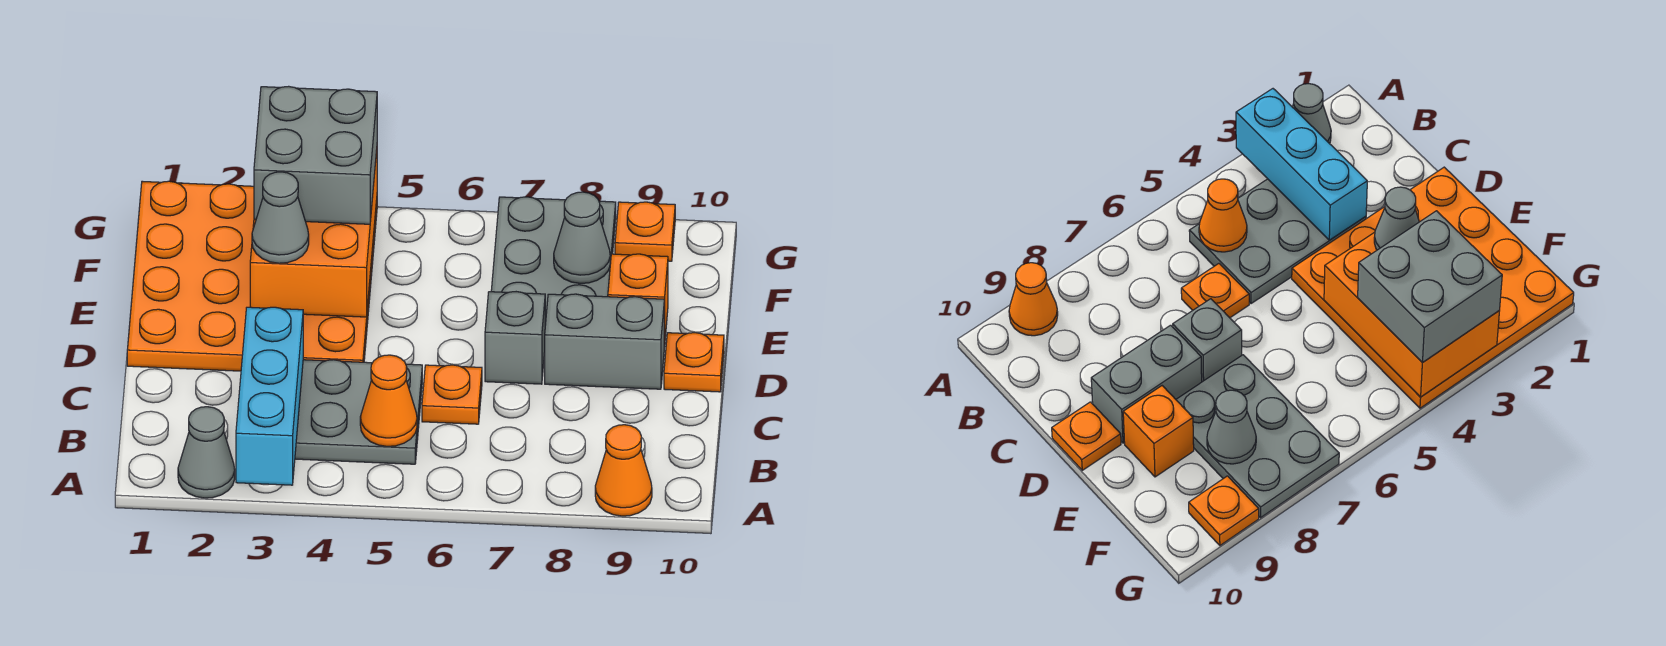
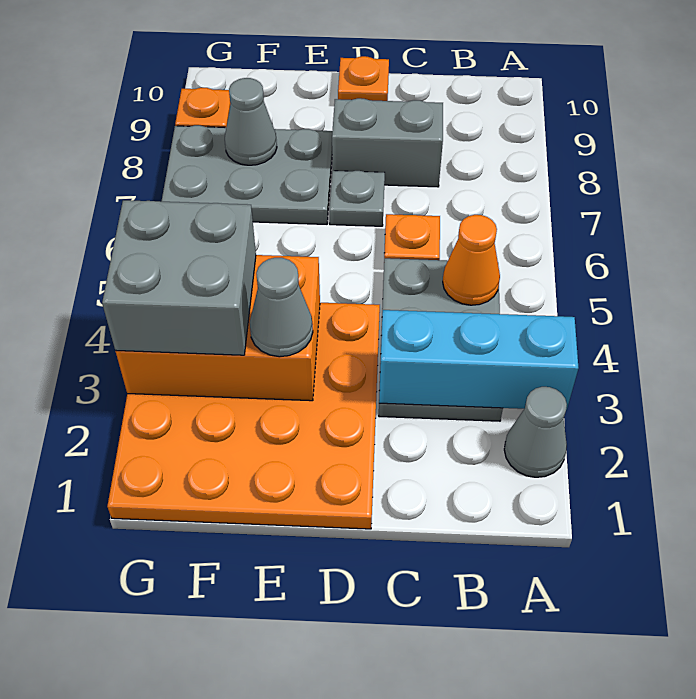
orange 1x1 cone [595,425,652,516] -> none
grey 1x1 brick [485,292,545,384] -> grey 1x1 plate [330,171,385,226]
grey 1x2 brick [545,294,664,389] -> grey 1x2 brick turned to [332,98,443,187]
orange 1x1 brick [608,254,668,346] -> none

